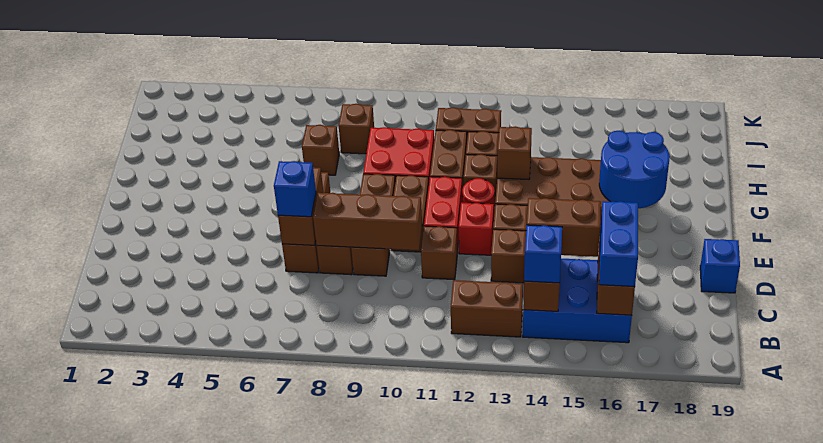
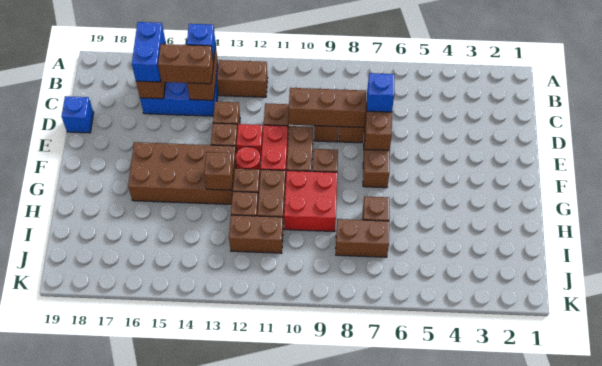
blue 2x2 round brick [599,131,670,208] -> none
brown 1x1 brick [339,104,374,154] -> brown 1x2 brick [336,219,389,257]

